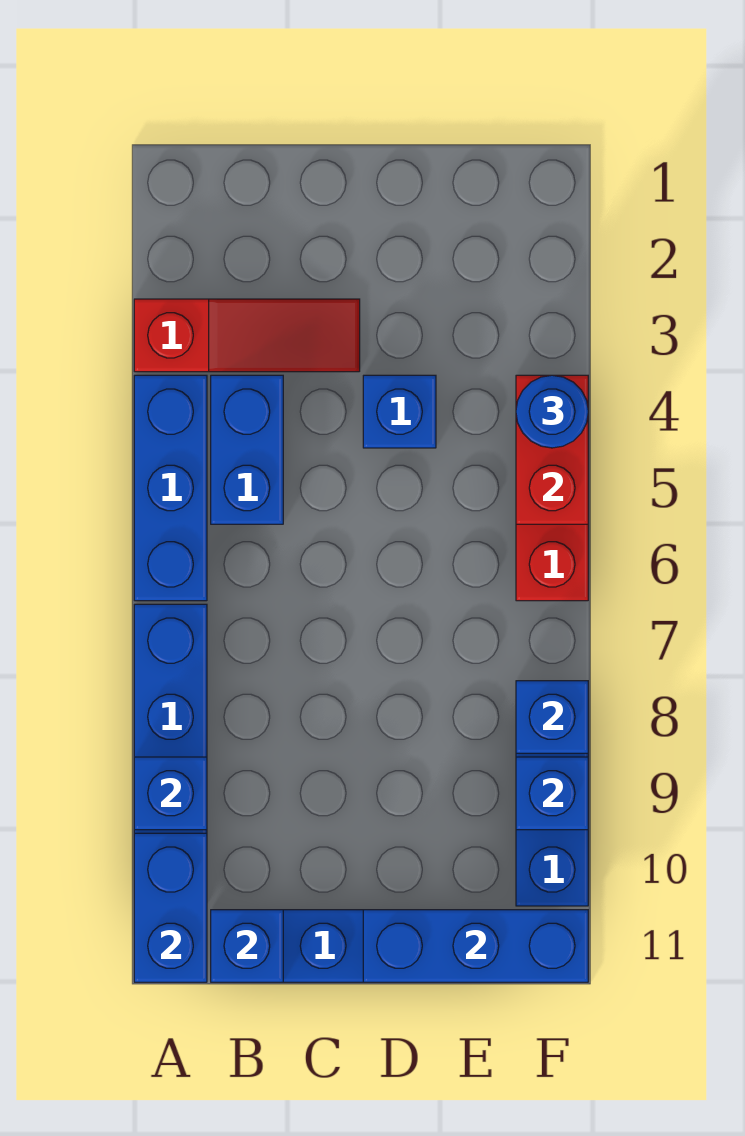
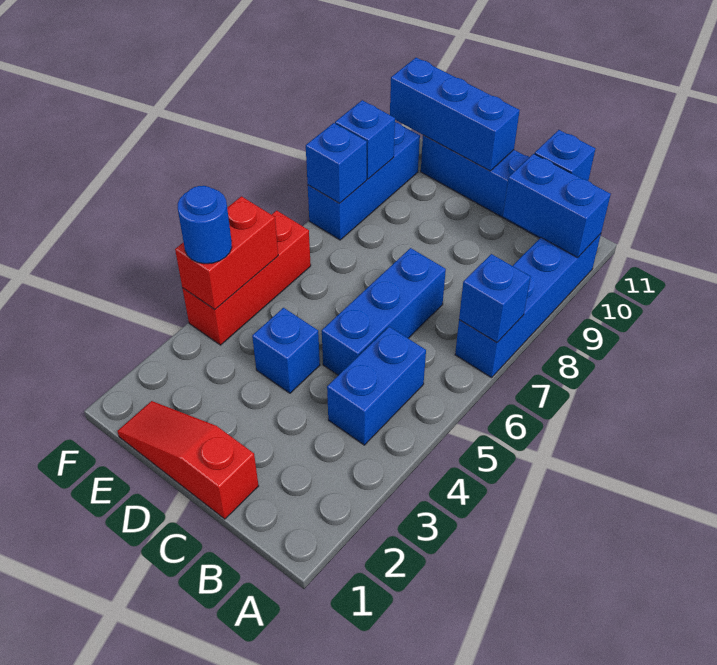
red 1x3 slope [134,299,360,372] -> red 1x3 slope moved to [117,401,258,519]
blue 1x3 brick [134,375,207,601] -> blue 1x3 brick moved to [322,248,446,375]
blue 1x1 brick [134,757,207,830] -> blue 1x1 brick moved to [459,254,531,343]
blue 1x2 brick [134,833,207,982] -> blue 1x2 brick turned to [503,154,611,257]

